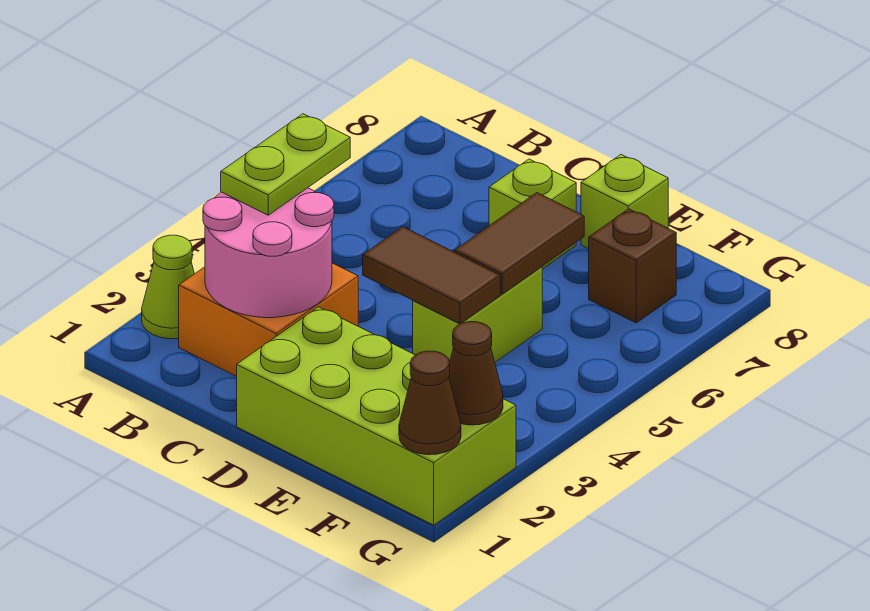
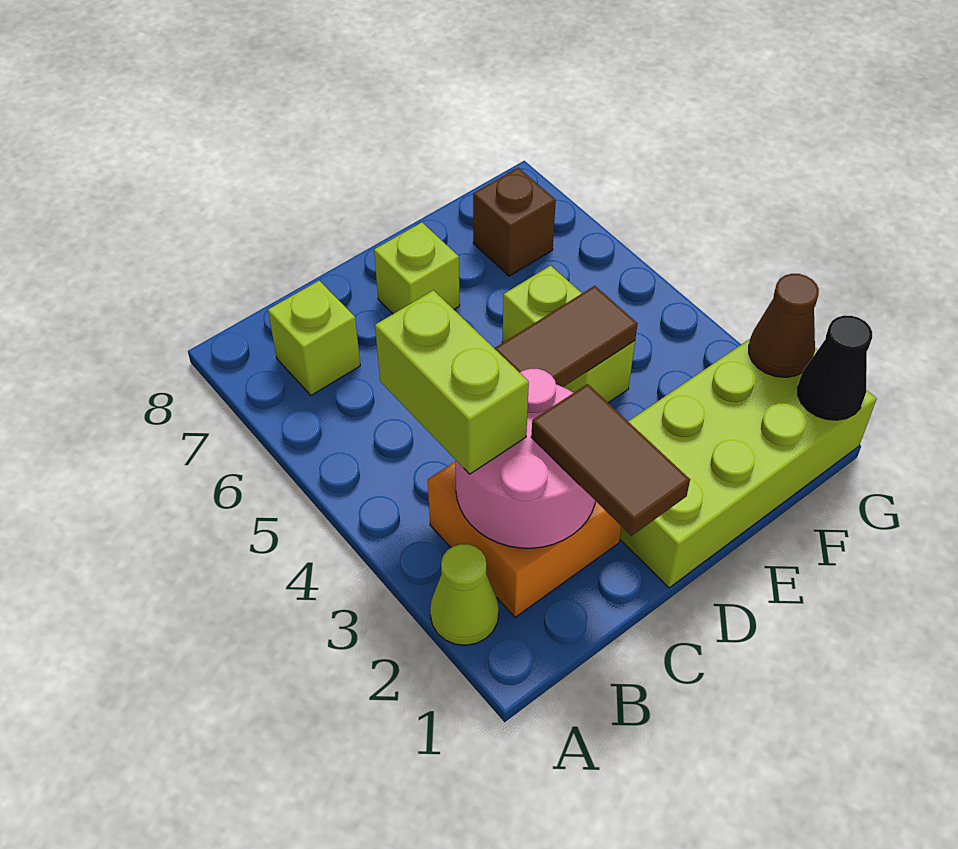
lime 1x2 plate [221,114,350,215] -> lime 1x2 brick [375,290,529,474]
brown 1x2 tile [455,193,584,294] -> brown 1x2 tile moved to [531,384,690,536]
lime 1x1 brick [581,155,668,249] -> lime 1x1 brick moved to [268,281,360,395]
brown 1x1 cone [399,351,461,455] -> black 1x1 cone [797,315,872,420]

